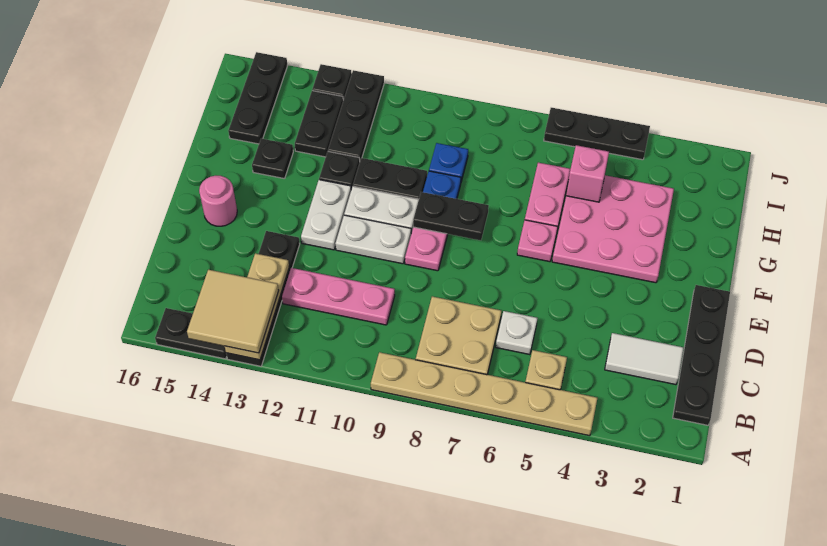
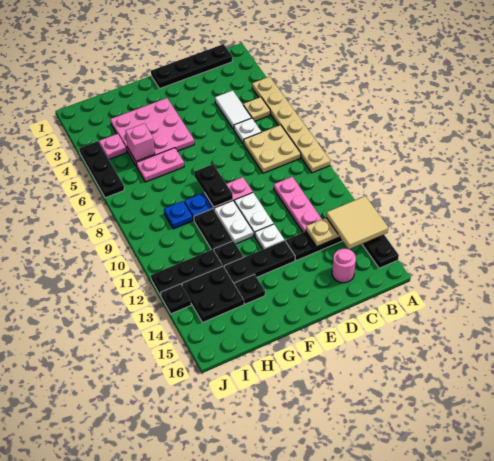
white 1x2 tile [605,333,683,385] -> white 1x2 tile moved to [215,90,252,129]
white 1x2 plate [301,180,351,250] -> white 1x1 plate [255,224,284,249]
pink 1x1 round brick [199,176,237,226] -> pink 1x1 round brick moved to [332,249,356,283]
pink 1x1 plate [517,220,558,262] -> pink 1x1 plate moved to [99,134,127,159]
black 1x2 plate [295,91,343,157] -> black 2x2 plate [182,266,244,323]
black 1x3 plate [228,52,288,144] -> black 1x3 plate moved to [224,240,295,284]

